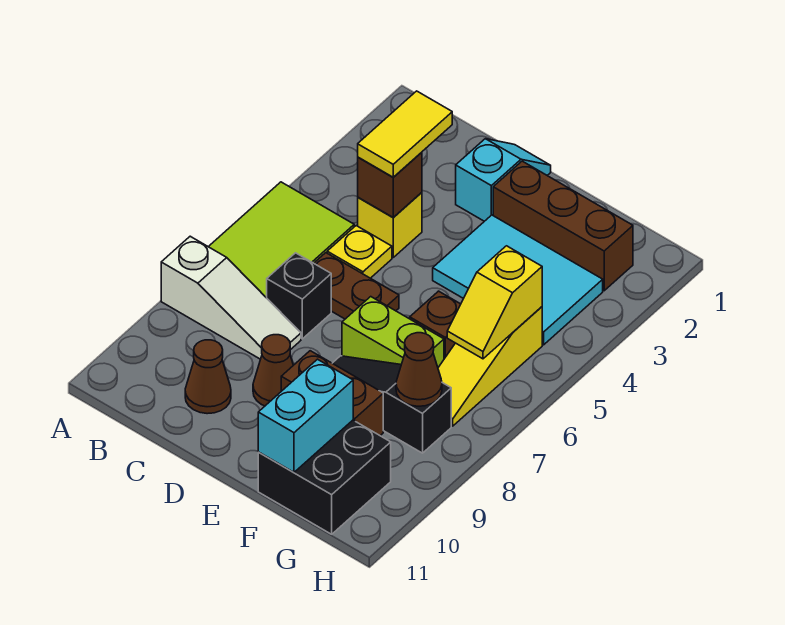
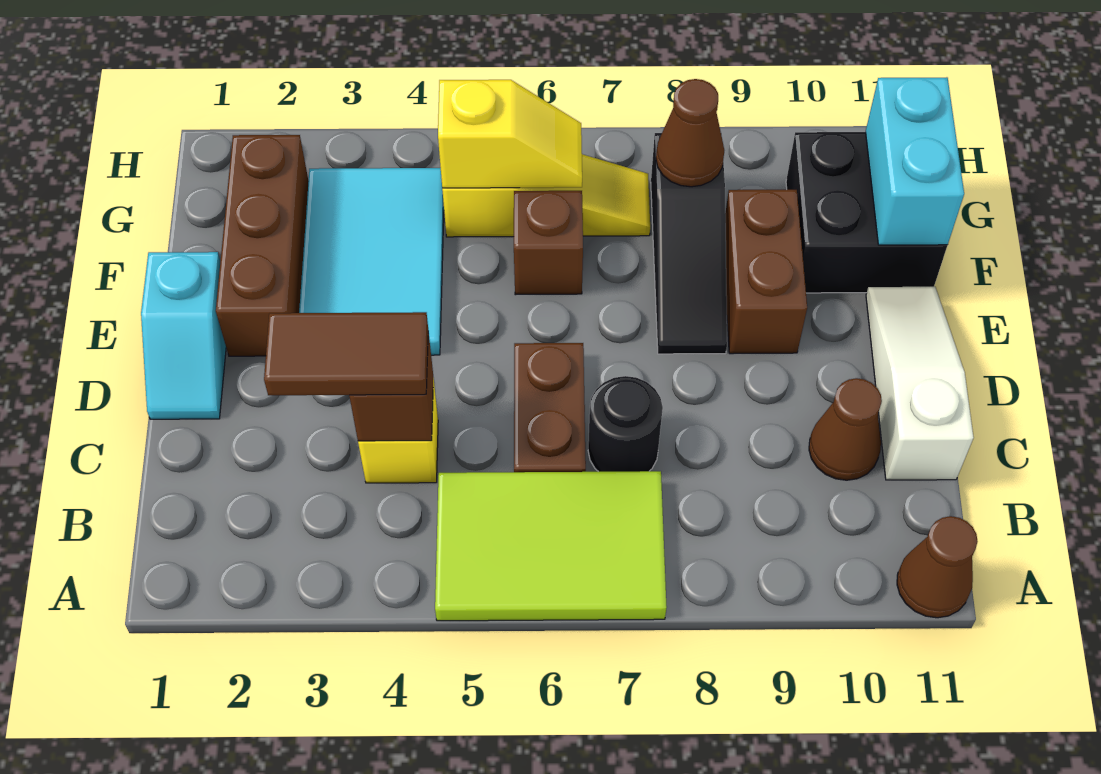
white 1x3 slope [161,236,301,359] -> white 1x3 slope moved to [866,287,974,480]
yellow 1x2 tile [358,91,452,177] -> brown 1x2 tile [264,312,428,395]
yellow 1x1 plate [327,226,392,278] -> none
black 1x1 brick [267,253,331,339] -> black 1x1 round brick [588,376,663,472]
cyan 1x2 slope [456,139,551,221] -> cyan 1x2 slope turned to [141,252,226,419]
brown 1x1 cone [253,335,293,406] -> brown 1x1 cone moved to [897,516,978,618]
lime 1x2 brick [342,297,444,367] -> none
cyan 1x2 brick [258,359,353,472] -> cyan 1x2 brick turned to [866,77,964,245]

